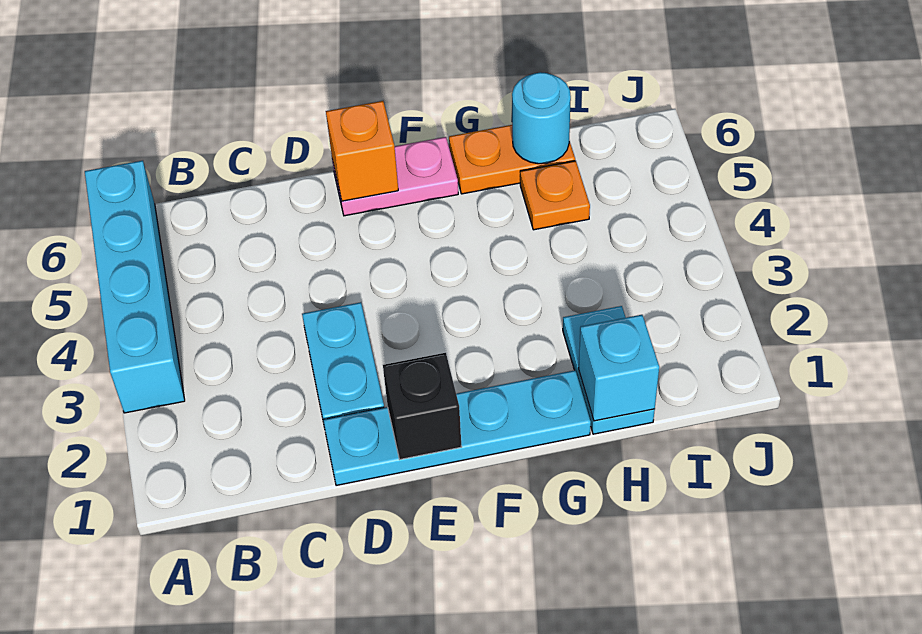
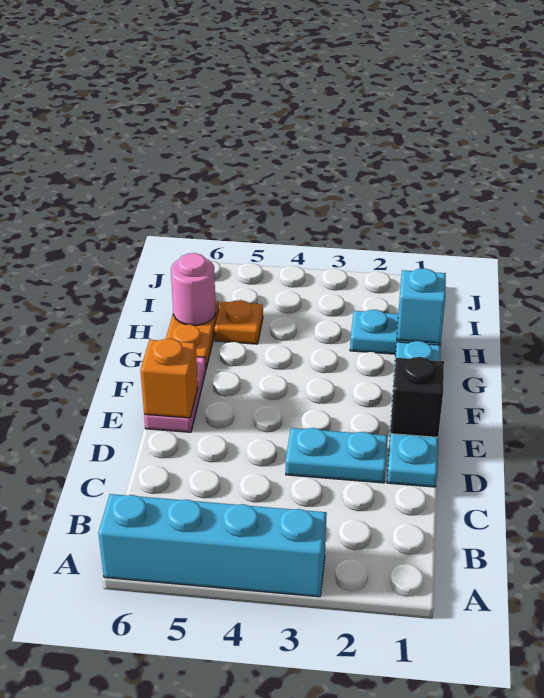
cyan 1x1 round brick [512,72,571,164] -> pink 1x1 round brick [171,253,216,325]

